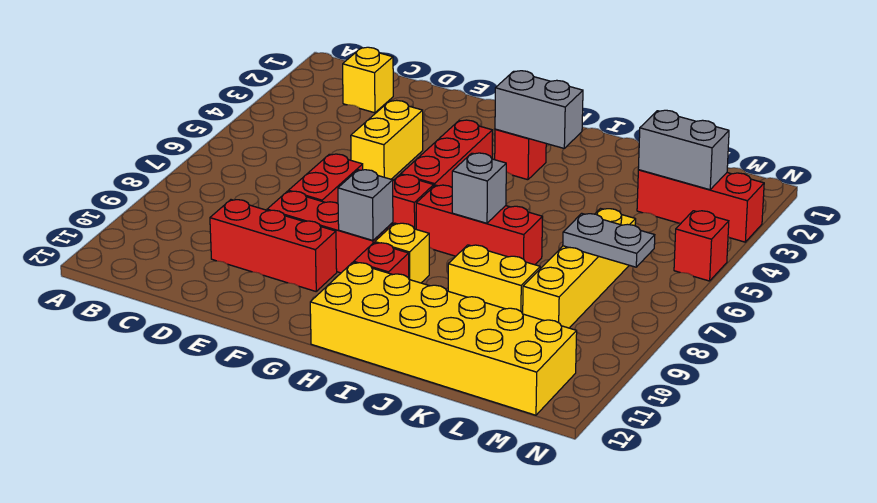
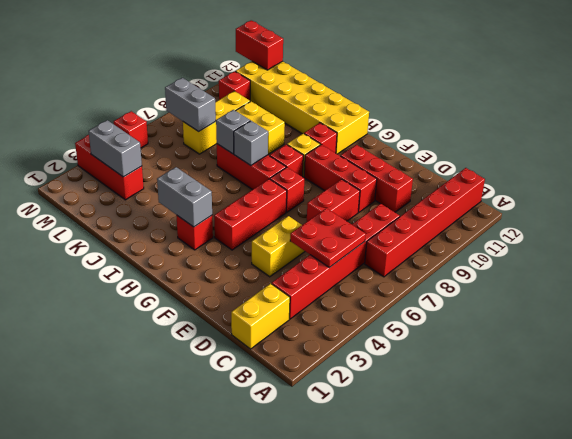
none -> red 1x6 brick [365,168,485,277]
yellow 1x1 brick [343,47,393,113] -> yellow 1x2 brick [231,283,290,349]
none -> red 1x6 brick [272,204,400,319]
none -> red 2x2 plate [290,208,366,268]
grey 1x1 brick [338,170,393,240] -> grey 1x1 brick moved to [216,110,250,154]
none -> red 1x1 brick [270,145,303,177]
yellow 1x4 brick [523,209,636,328] -> yellow 1x3 brick [183,91,250,154]
grey 1x2 plate [563,213,655,267] -> grey 1x2 brick [165,78,216,131]
none -> red 1x1 brick [219,71,250,100]
none -> red 1x2 brick [236,20,283,70]

